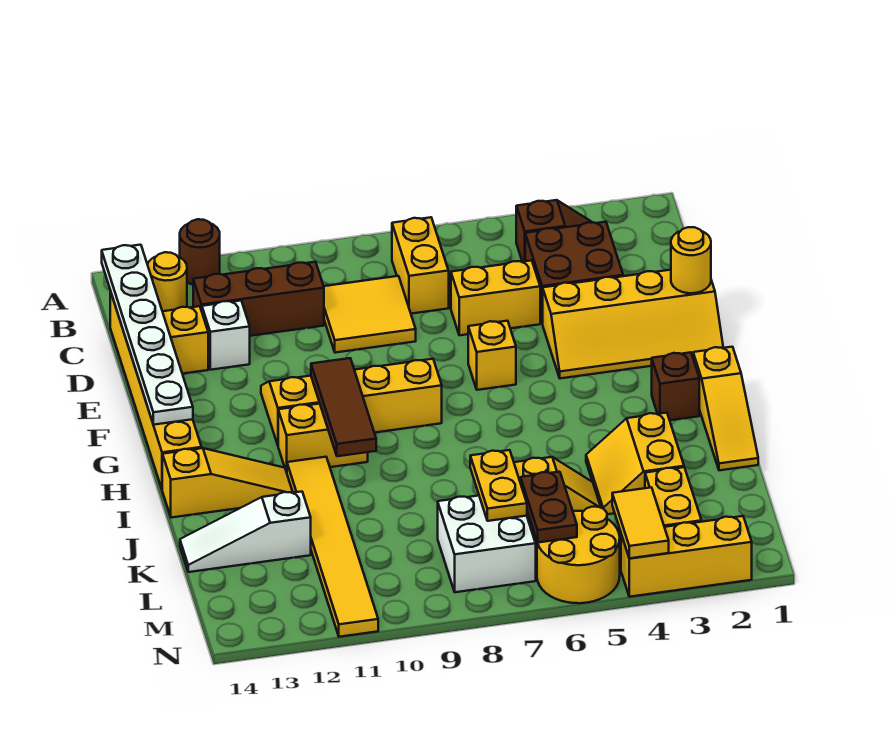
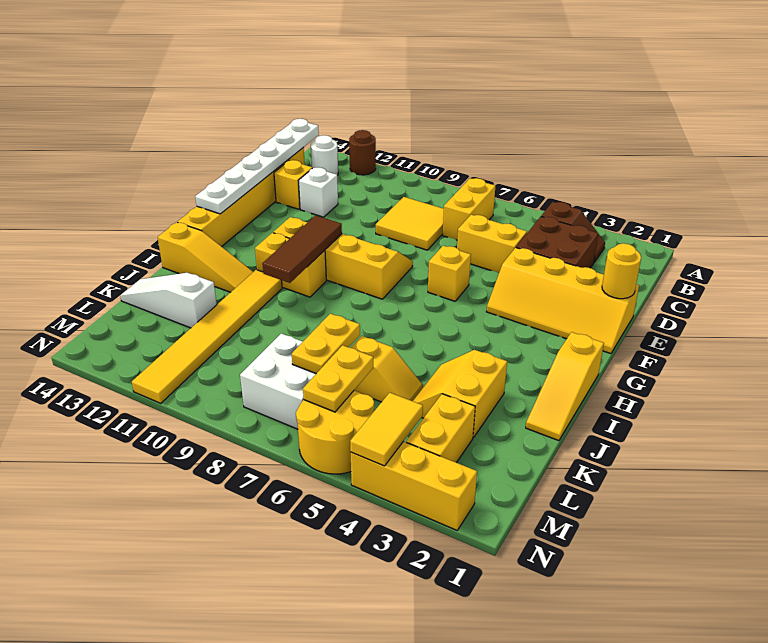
yellow 1x1 round brick [147,252,187,311] -> white 1x1 round brick [310,135,338,175]
brown 1x3 brick [193,262,324,336] -> none
brown 1x1 brick [652,352,699,420] -> none
brown 1x2 plate [521,472,577,543] -> yellow 1x2 plate [303,345,373,412]

